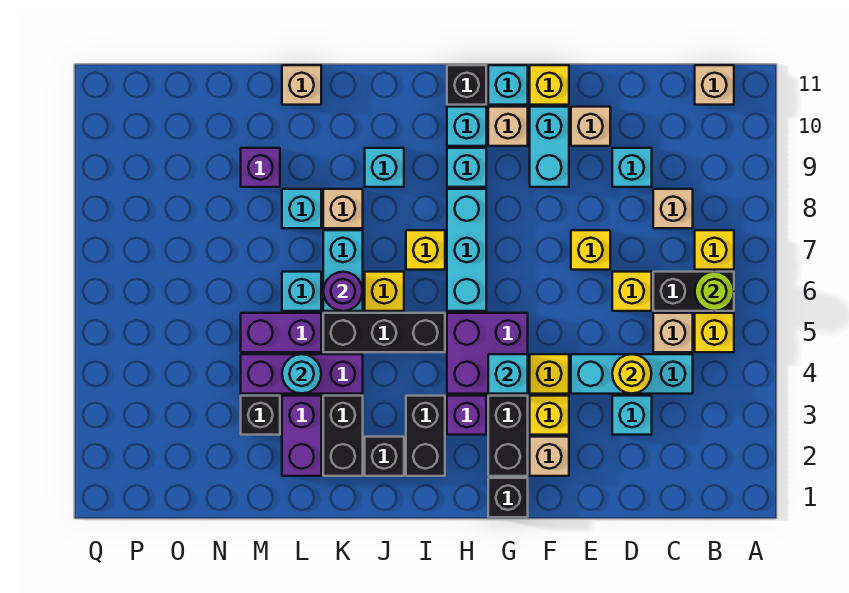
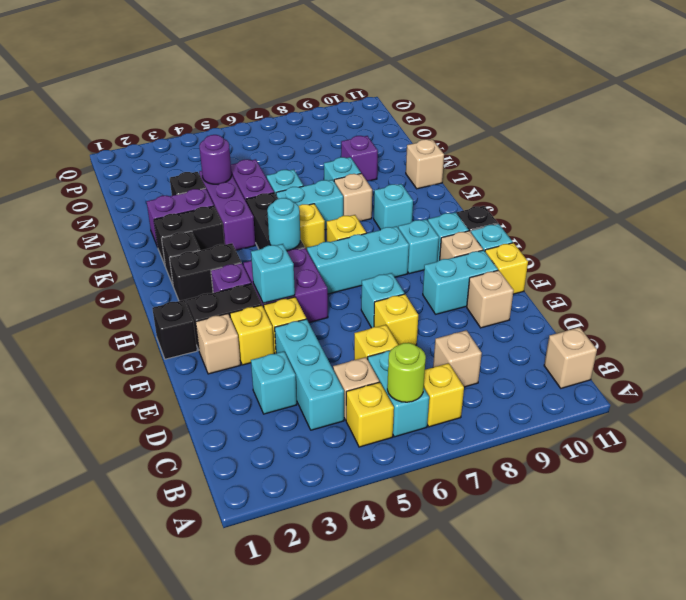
black 1x2 brick [653,272,734,311] -> cyan 1x2 brick [368,351,429,437]
yellow 1x1 round brick [612,354,651,394] -> none
cyan 1x1 brick [612,148,652,187] -> cyan 1x1 brick moved to [361,273,405,328]
purple 1x1 round brick [323,272,363,311] -> purple 1x1 round brick moved to [199,135,232,184]
cyan 1x1 round brick [282,354,321,394] -> cyan 1x1 round brick moved to [267,198,300,251]

